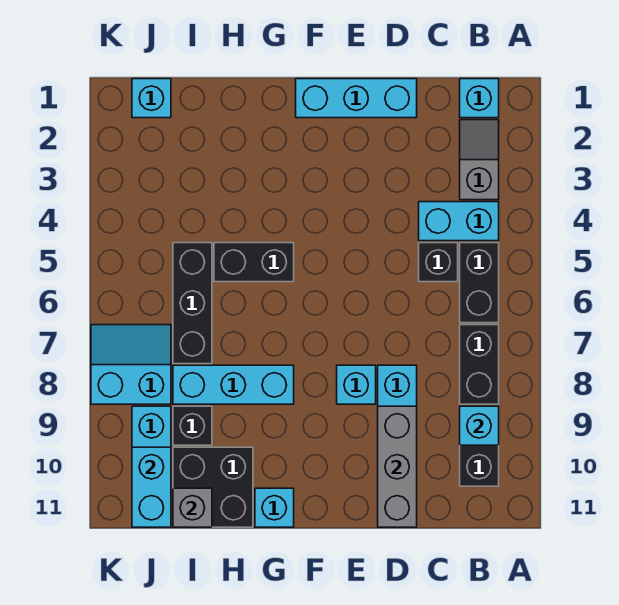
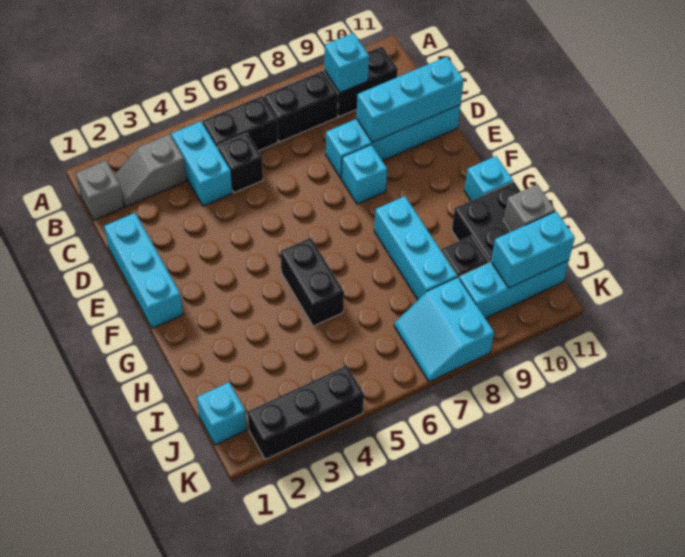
cyan 1x1 brick [460,79,499,118] -> grey 1x1 brick [76,161,124,220]
grey 1x3 brick [378,406,417,527] -> cyan 1x3 brick [357,57,464,142]
black 1x3 brick [173,243,212,364] -> black 1x3 brick moved to [248,365,364,460]

